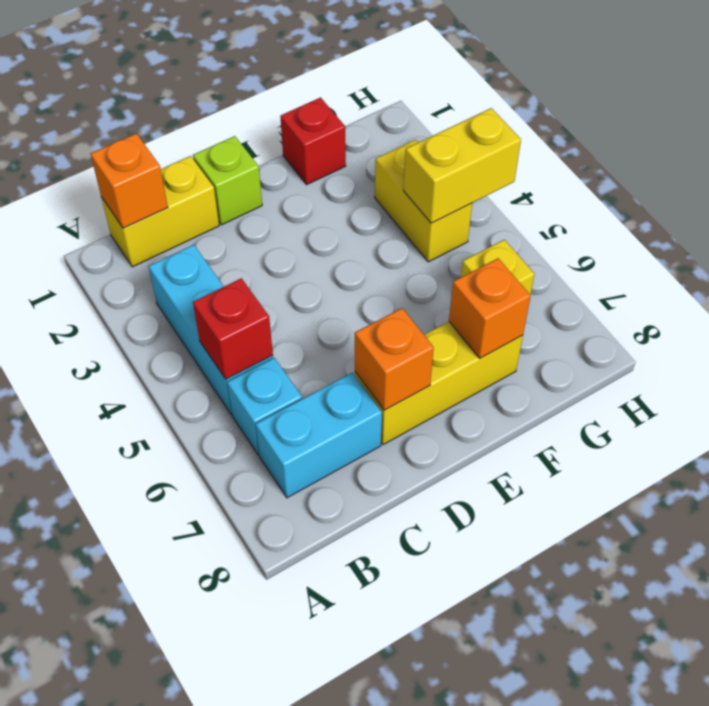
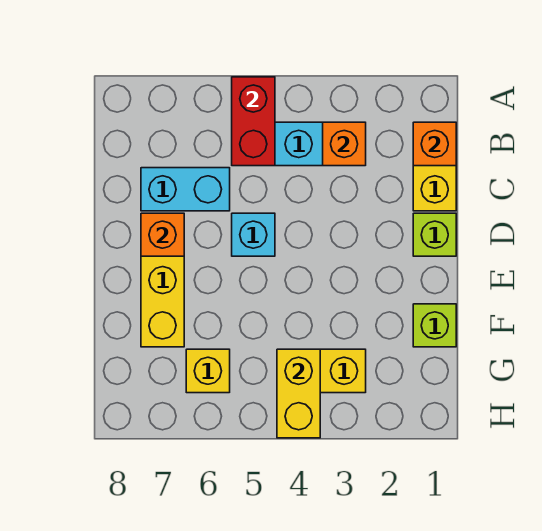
red 1x1 brick [193,278,273,379] -> red 1x2 brick [232,77,275,166]
cyan 1x1 brick [227,358,302,455] -> cyan 1x1 brick moved to [232,213,275,256]
cyan 1x2 brick [256,373,382,498] -> cyan 1x2 brick turned to [141,168,230,211]
red 1x1 brick [280,98,346,185] -> lime 1x1 brick [413,304,456,347]
orange 1x1 brick [449,258,531,358] -> orange 1x1 brick moved to [323,122,366,166]

